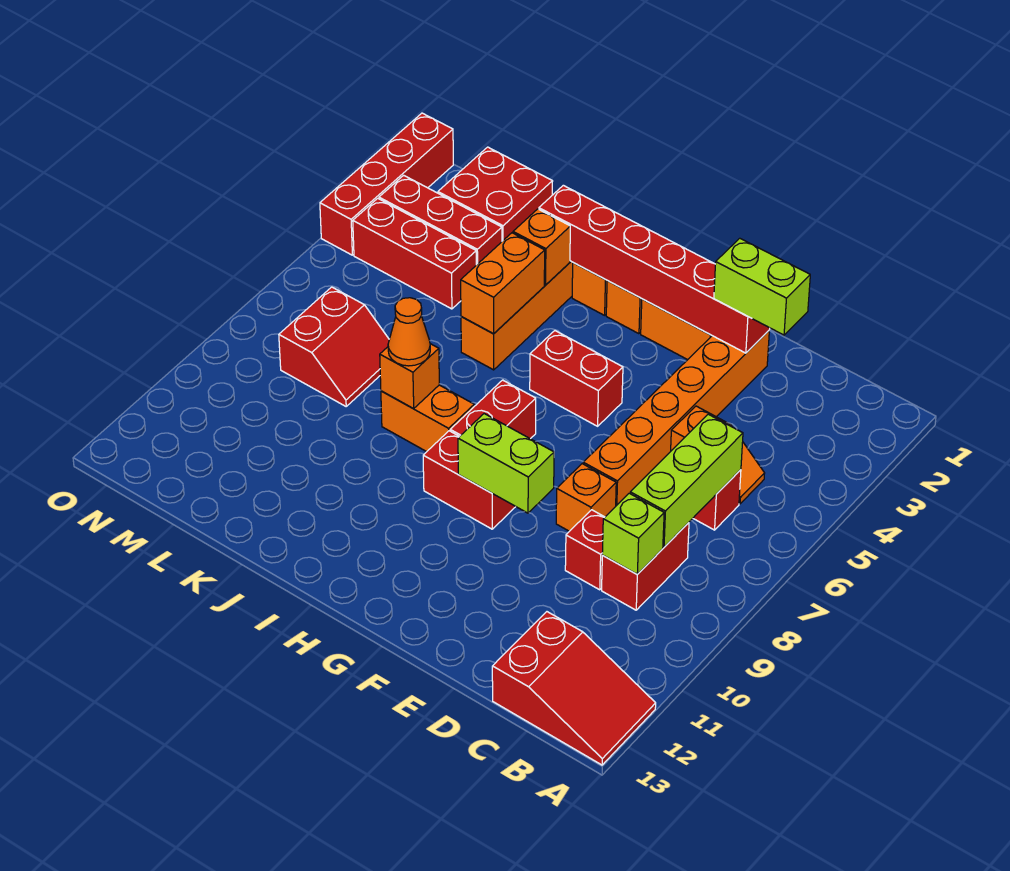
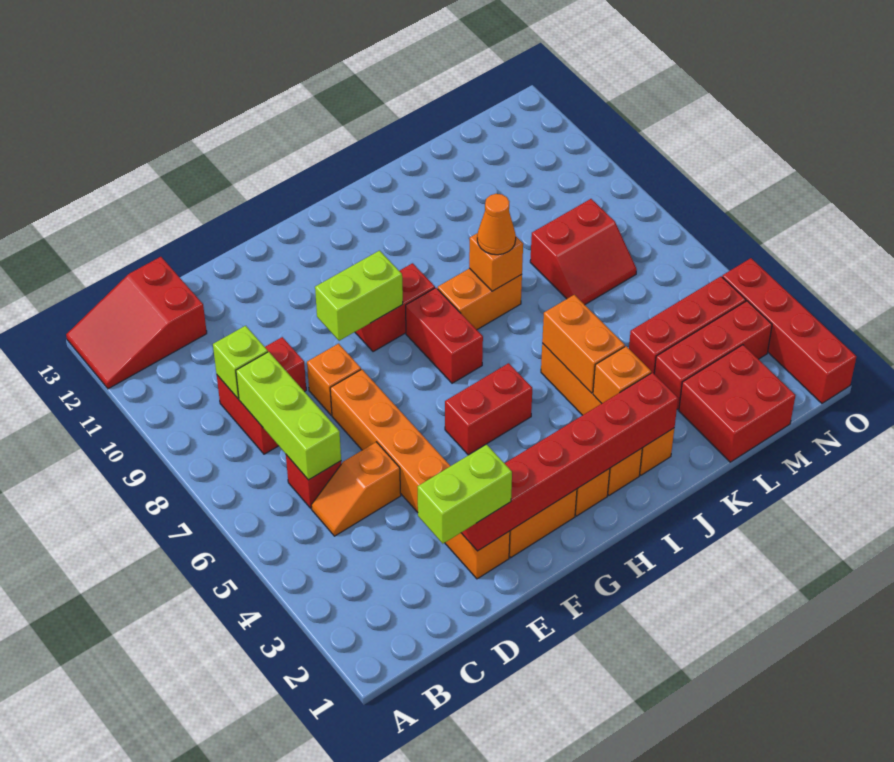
red 2x2 slope [279,287,389,406] -> red 2x2 slope turned to [530,199,637,305]

